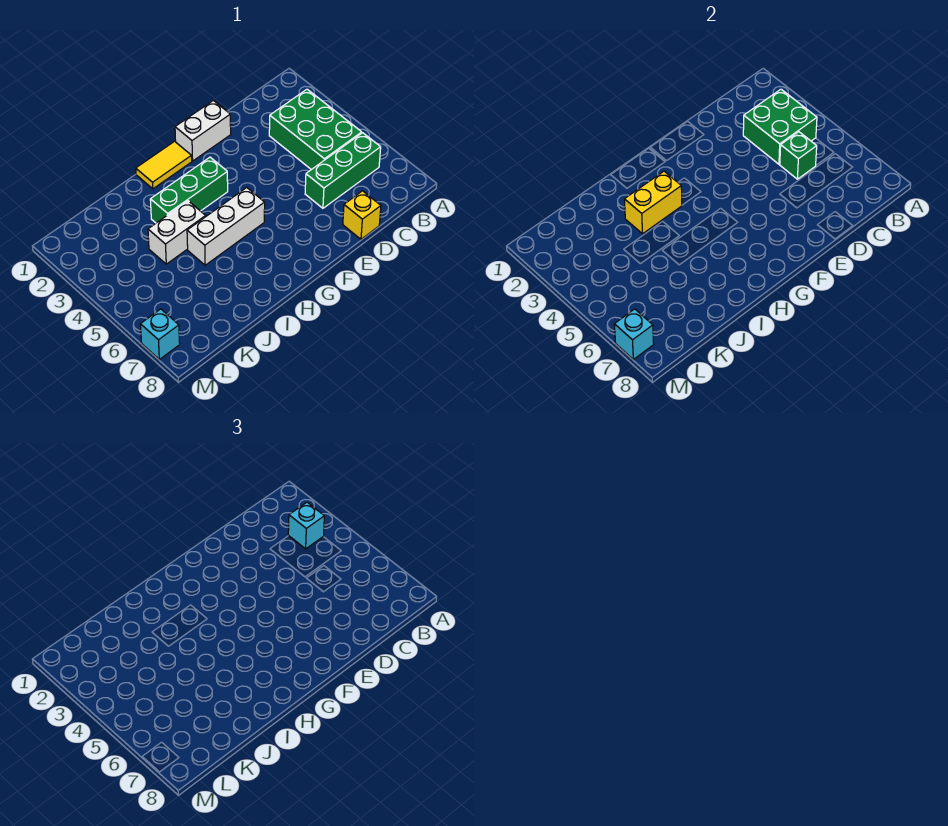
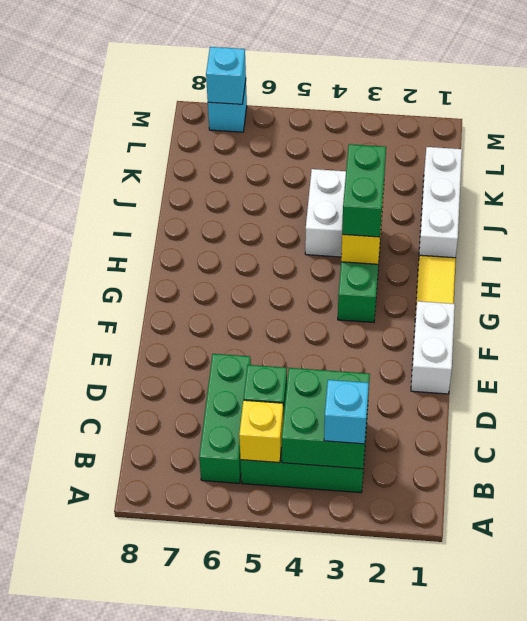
yellow 1x1 brick [343,191,381,239] -> yellow 1x1 brick moved to [239,400,283,463]
white 1x3 brick [187,188,265,265] -> white 1x3 brick moved to [419,147,462,258]
none -> green 1x2 brick [342,144,386,237]

